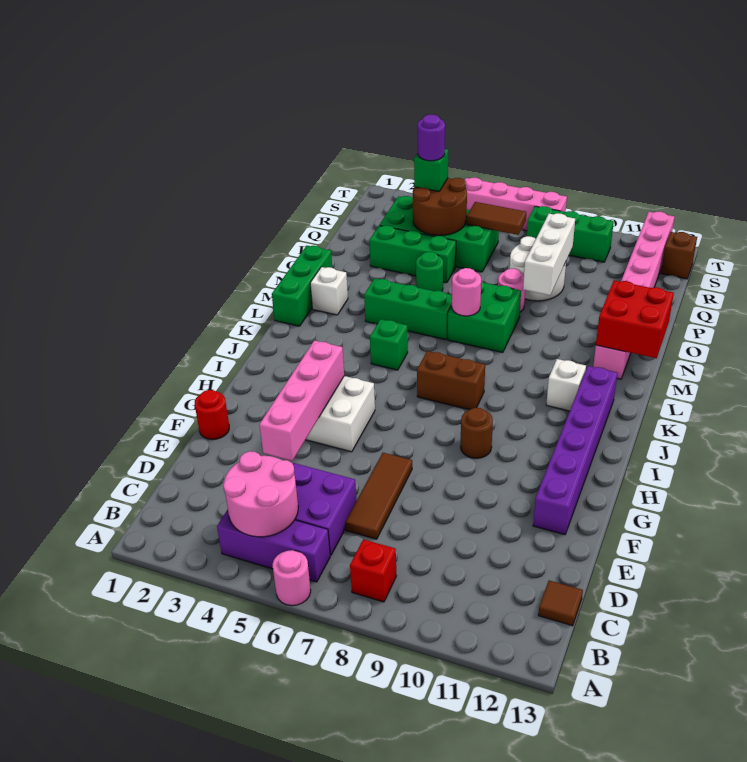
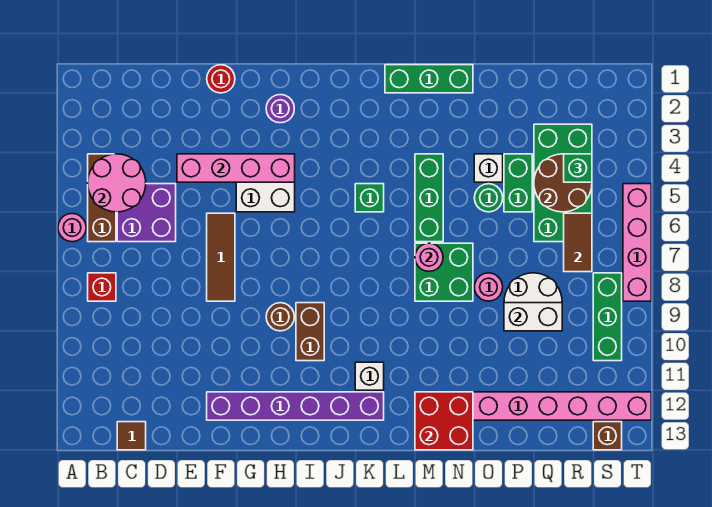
purple 1x3 brick [217,510,330,582] -> brown 1x3 brick [88,154,116,242]
brown 1x3 tile [345,453,412,539] -> brown 1x3 tile turned to [207,213,235,301]
brown 1x2 brick [417,351,485,410] -> brown 1x2 brick moved to [296,303,324,361]
white 1x1 brick [310,267,348,315] -> white 1x1 brick moved to [474,154,503,182]
white 1x3 brick [523,213,575,295] -> white 1x2 brick [504,303,562,331]
green 1x3 brick [369,225,456,283] -> green 1x2 brick [504,154,532,212]
purple 1x1 round brick [418,115,445,161] -> purple 1x1 round brick moved to [266,95,294,123]

